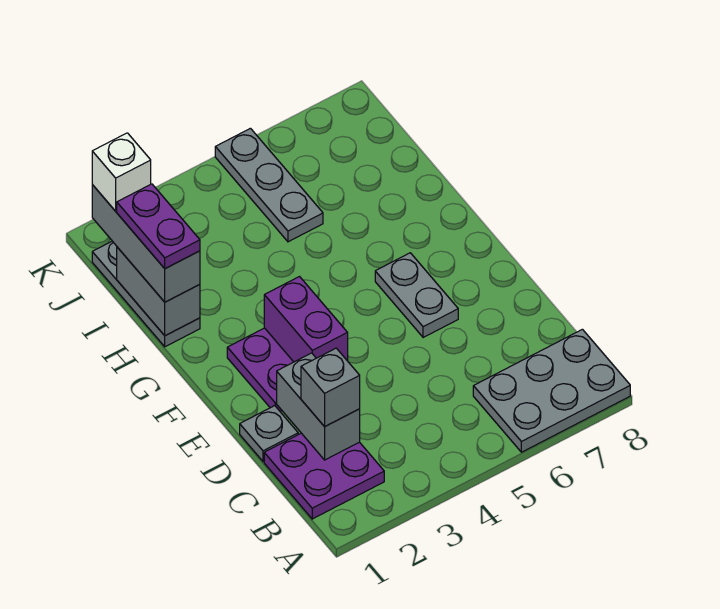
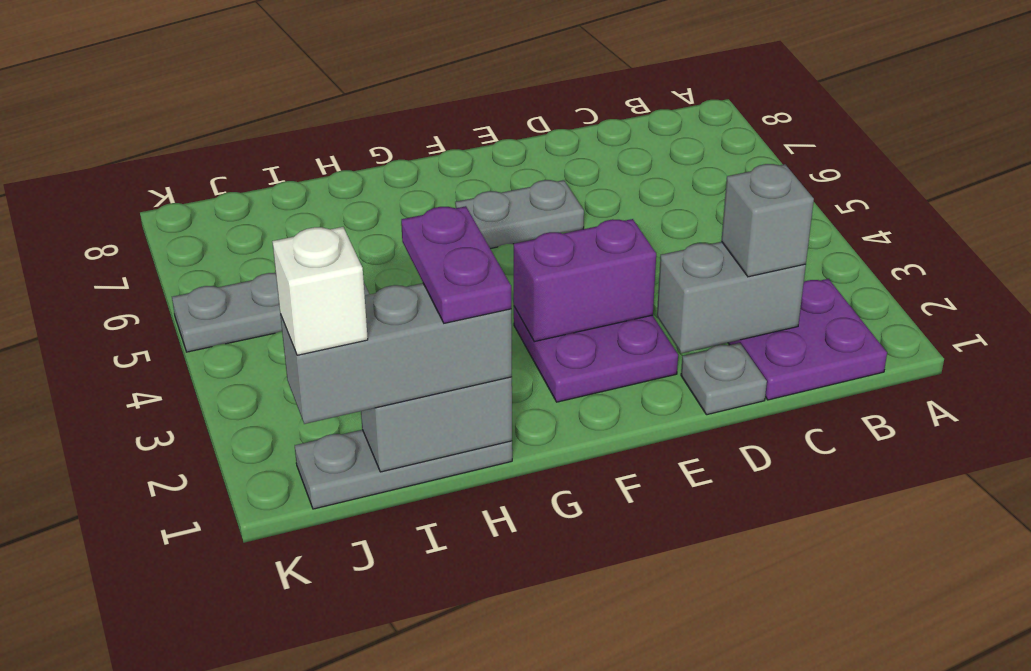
grey 2x3 plate [473,329,630,452] -> none
purple 1x2 plate [117,184,200,269] -> purple 1x2 plate turned to [401,206,511,323]

